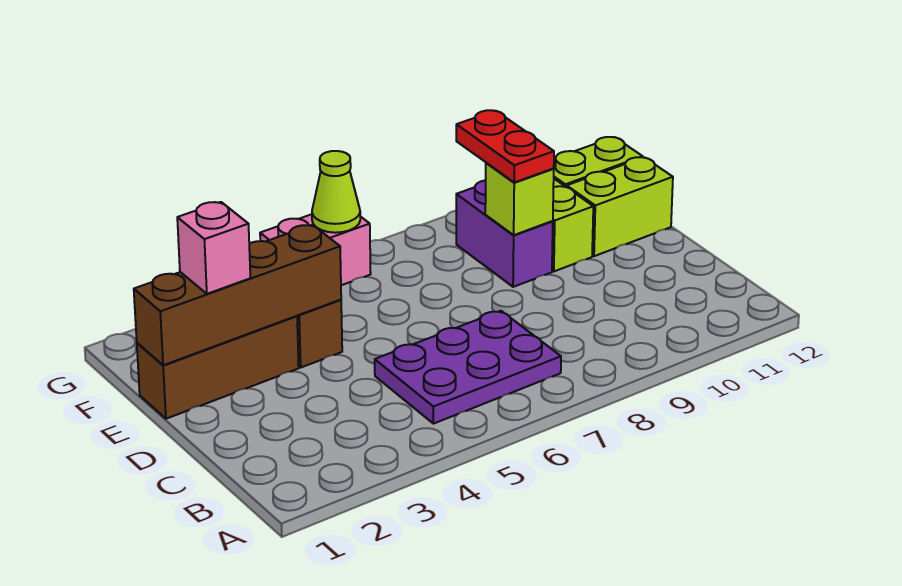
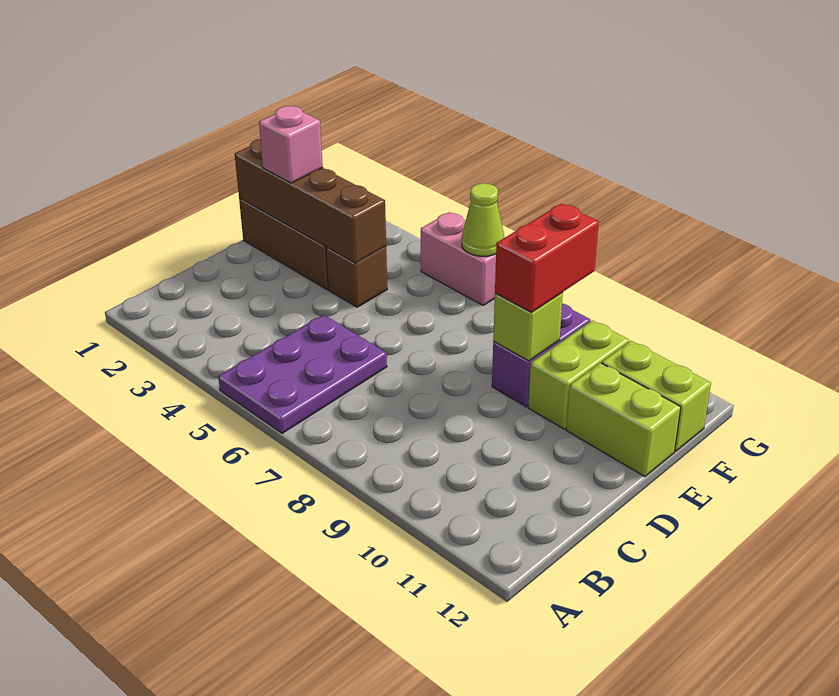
purple 2x3 plate [375,311,561,424] -> purple 2x3 plate turned to [218,315,387,433]
red 1x2 plate [456,110,554,182] -> red 1x2 brick [495,204,599,312]

